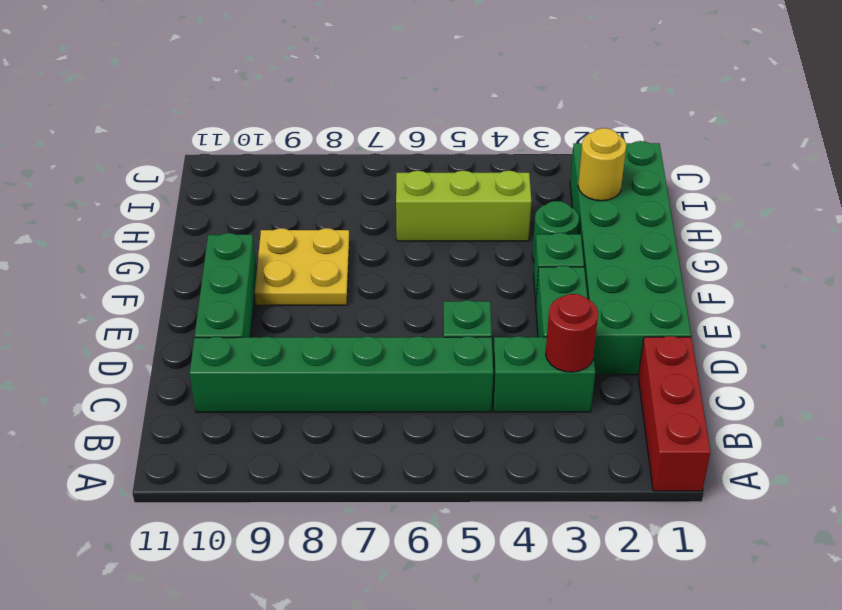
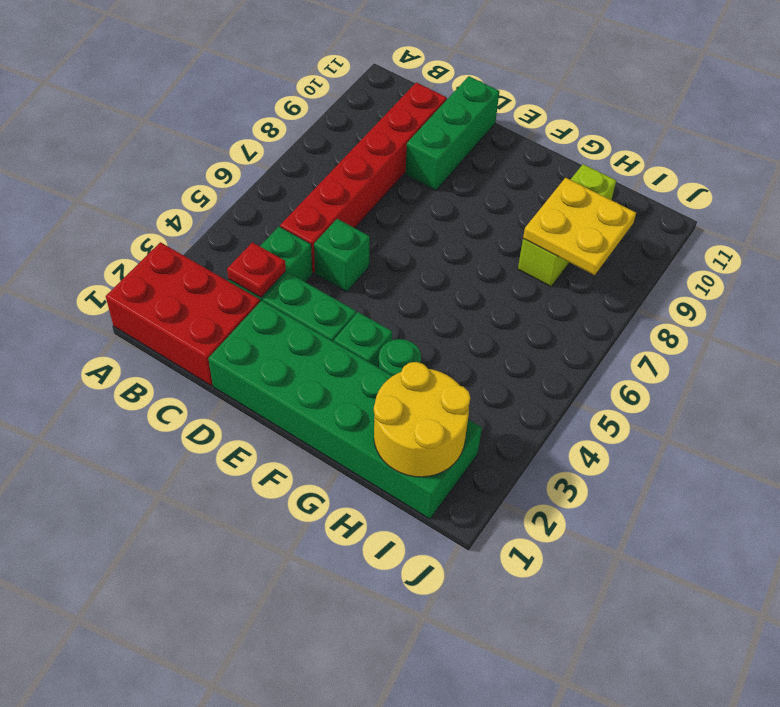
red 1x3 brick [638,336,710,491] -> red 2x3 brick [106,242,260,386]
red 1x1 round brick [546,294,598,372] -> red 1x1 plate [227,242,286,298]
green 1x6 brick [190,336,493,412] -> red 1x6 brick [280,82,447,273]
green 1x3 brick [195,233,257,338] -> green 1x3 brick turned to [405,76,499,191]
yellow 2x2 plate [255,228,350,305] -> yellow 2x2 plate moved to [523,178,636,275]
yellow 1x1 round brick [578,128,626,201] -> yellow 2x2 round brick [374,362,470,477]
lime 1x3 brick [396,171,531,241] -> lime 1x3 brick moved to [518,164,616,287]

